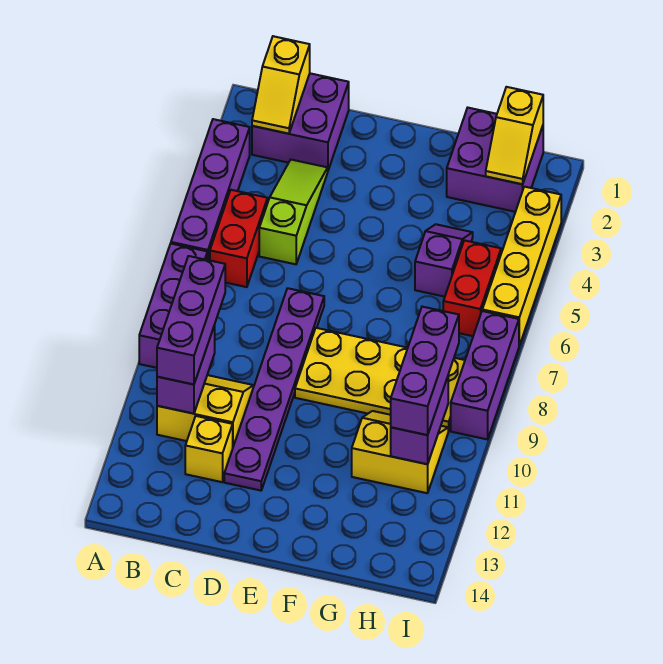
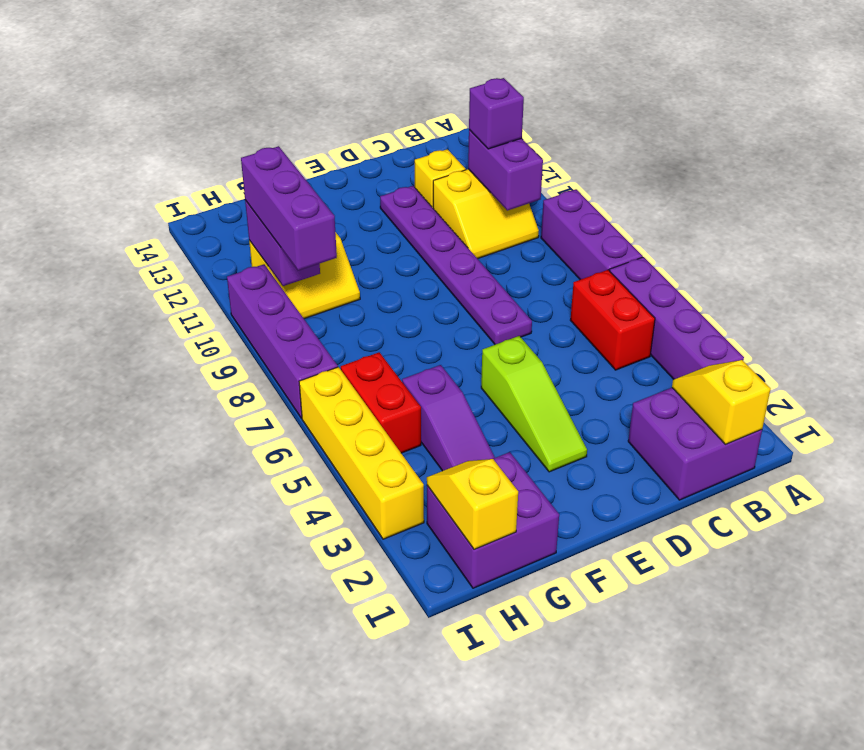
purple 1x3 brick [157,256,225,384] -> purple 1x1 brick [469,78,524,149]
lime 1x3 slope [259,160,328,264] -> lime 1x3 slope moved to [481,336,587,472]
yellow 2x4 plate [295,328,465,431] -> none
purple 1x2 slope [415,224,473,297] -> purple 1x3 slope [402,365,495,471]
purple 1x3 brick [451,311,519,439] -> purple 1x4 brick [227,264,338,418]

